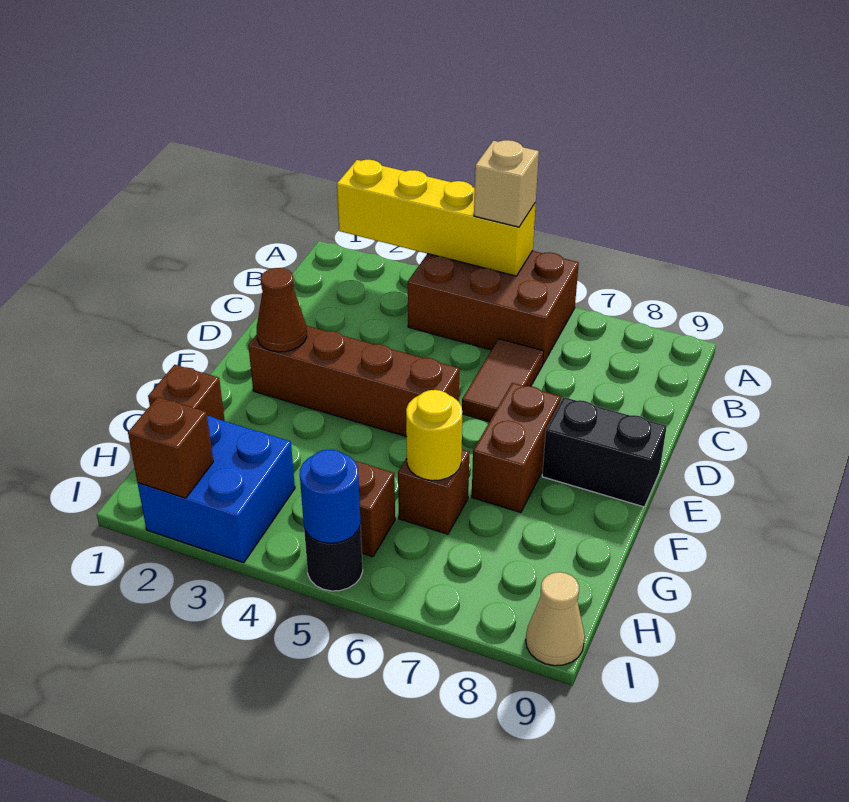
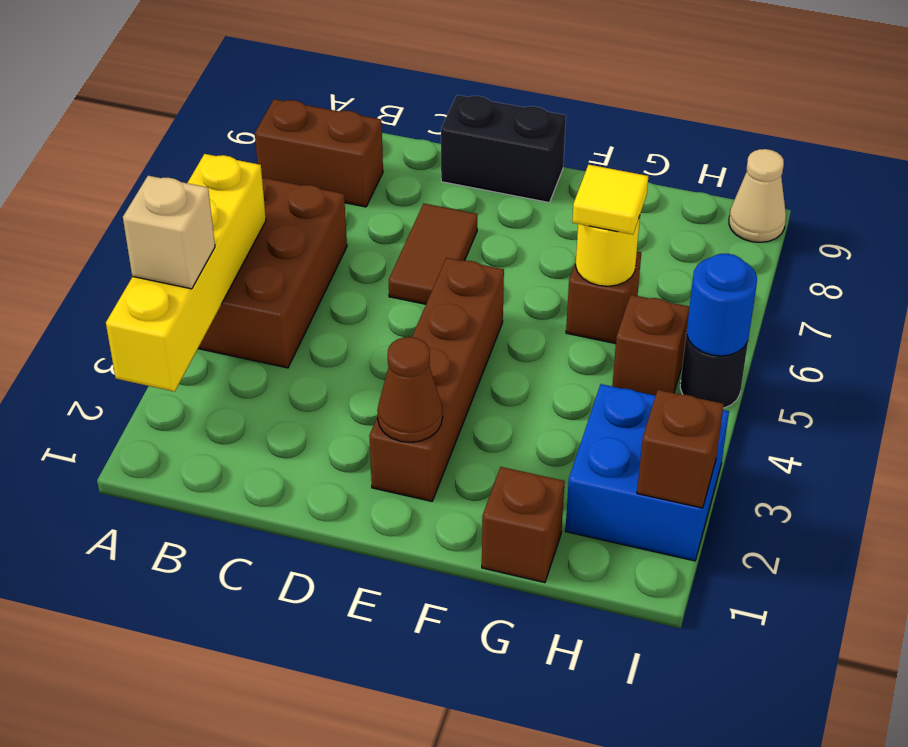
tan 1x1 brick [474,140,539,227] -> tan 1x1 brick moved to [123,176,215,289]
brown 1x2 tile [462,339,544,422] -> brown 1x2 tile turned to [389,204,477,304]
brown 1x2 brick [472,383,561,512] -> brown 1x2 brick moved to [255,99,383,207]
black 1x2 brick [542,397,667,507] -> black 1x2 brick turned to [441,95,566,203]
none -> yellow 1x1 tile [572,165,648,235]

